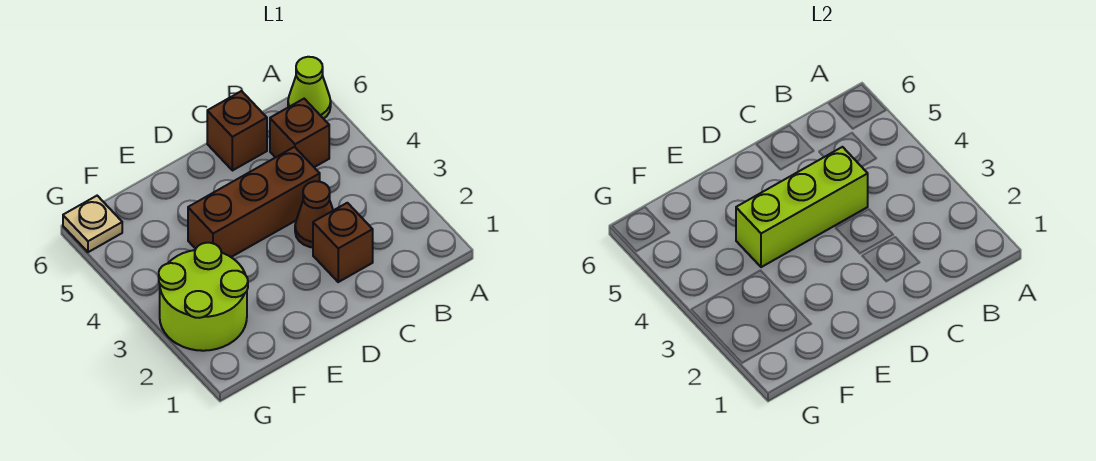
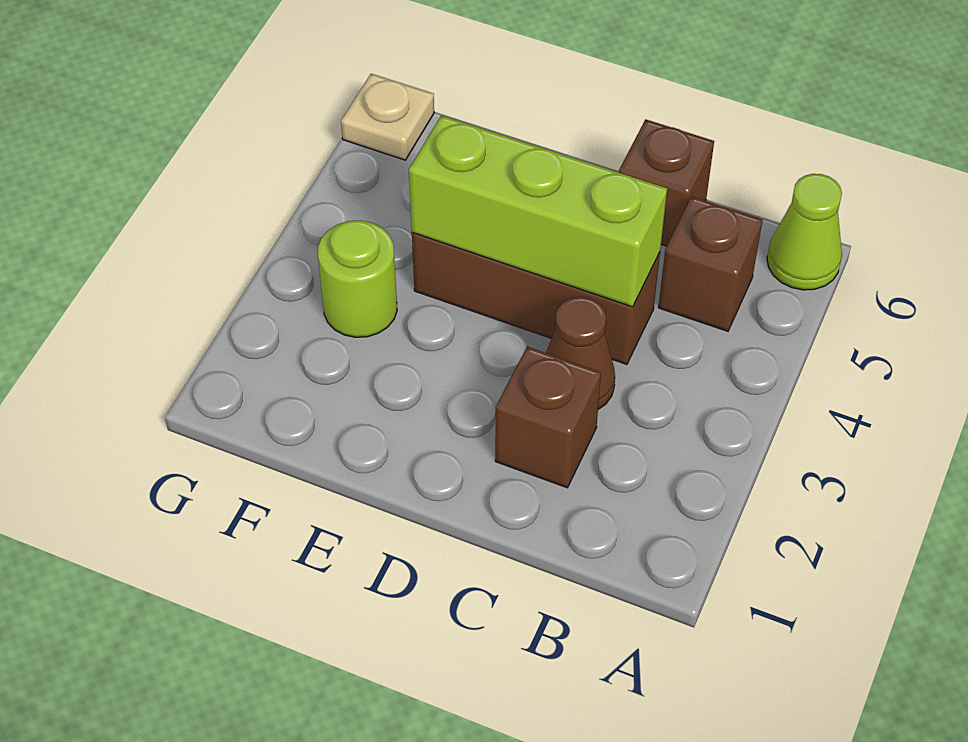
lime 2x2 round brick [159,243,248,351] -> lime 1x1 round brick [318,220,397,337]

